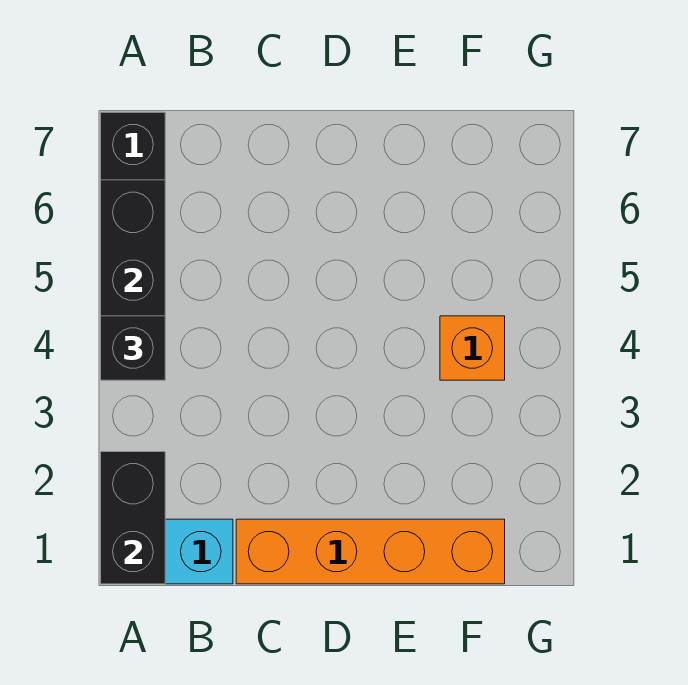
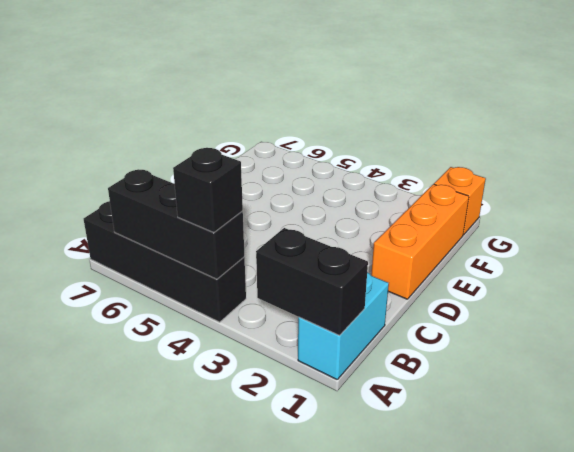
orange 1x4 brick [236,519,505,584] -> orange 1x3 brick [371,184,469,299]
orange 1x1 brick [440,316,505,380] -> orange 1x1 brick moved to [434,167,486,235]

